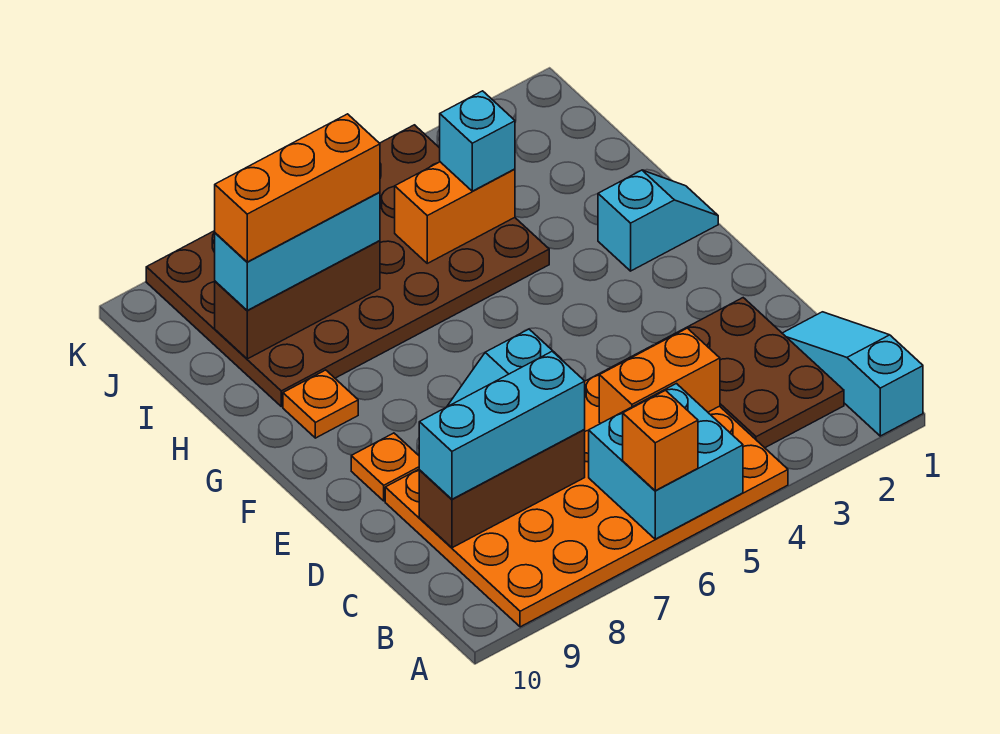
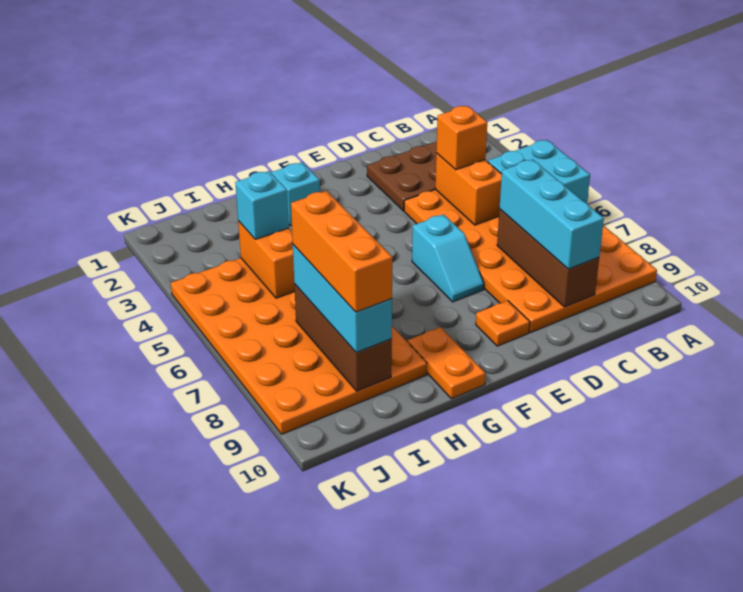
cyan 1x3 slope [782,312,923,436] -> none
orange 1x1 brick [623,390,698,491] -> orange 1x1 brick moved to [436,106,487,170]
orange 1x1 plate [283,370,358,438] -> orange 1x2 plate [408,327,485,399]
brown 4x6 plate [146,125,549,407] -> orange 4x6 plate [171,258,427,434]

